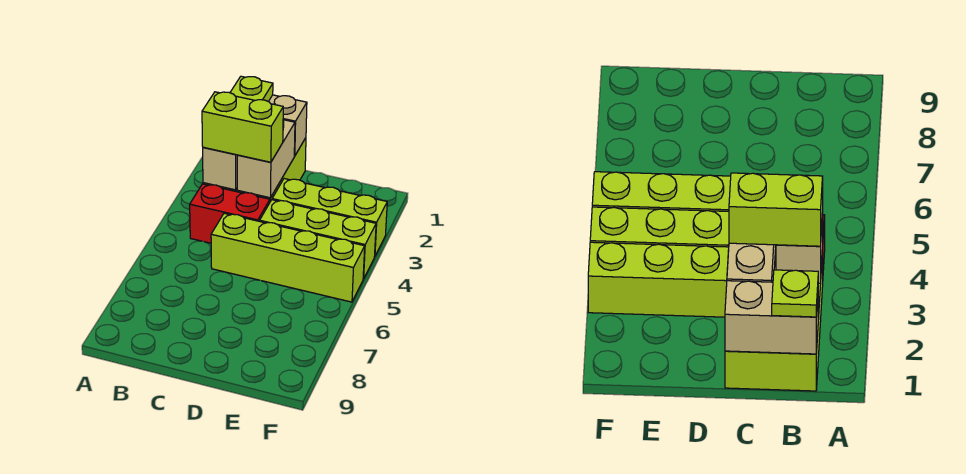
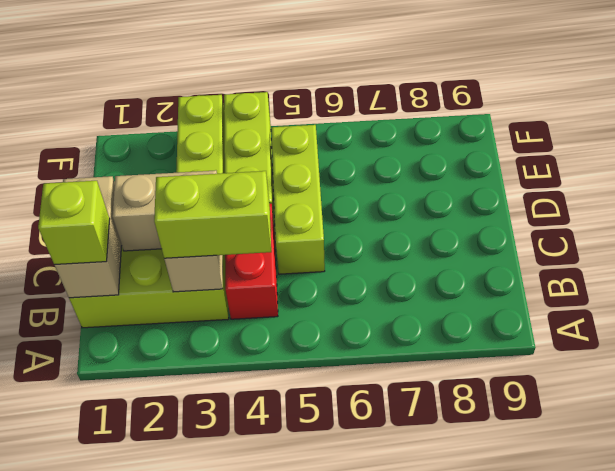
lime 1x1 plate [230,76,273,102] -> lime 1x1 brick [38,181,110,265]
lime 1x2 brick [202,92,283,162] -> lime 1x2 brick turned to [154,171,271,259]
lime 1x4 brick [211,213,365,302] -> lime 1x3 brick [271,125,325,274]

